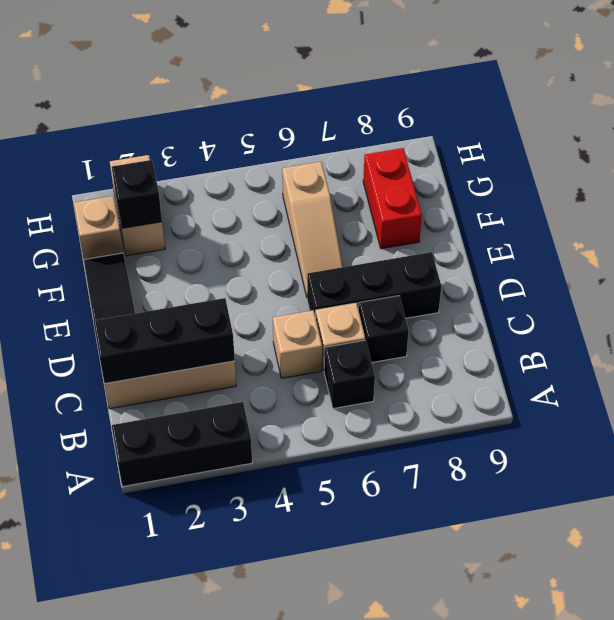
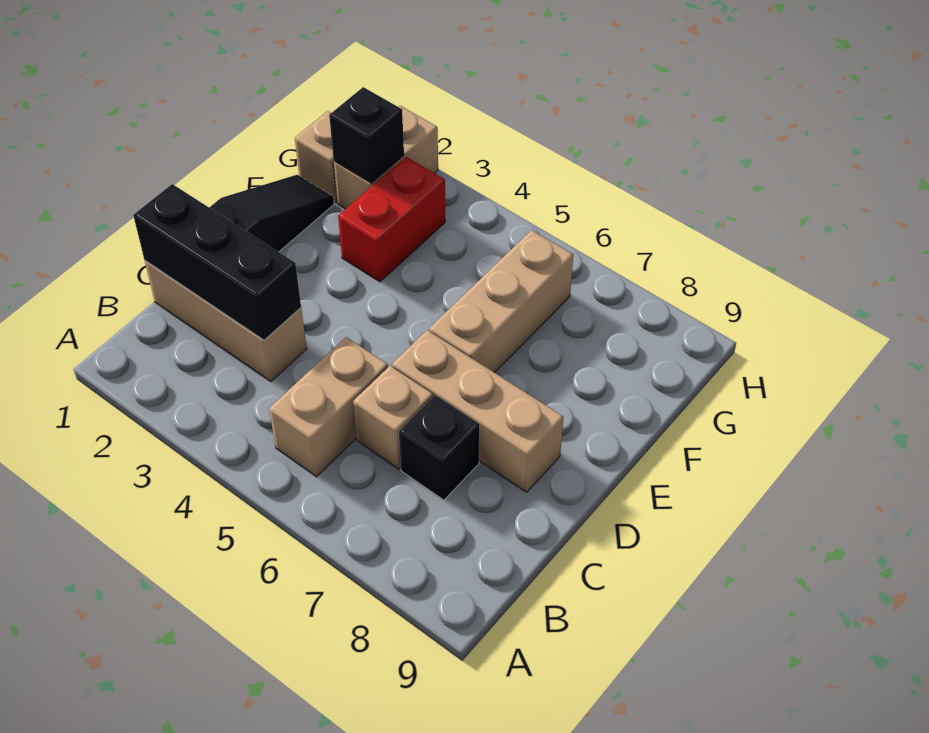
black 1x3 brick [111,402,252,487] -> none
black 1x1 brick [324,340,375,409] -> none
tan 1x1 brick [273,310,322,378] -> tan 1x2 brick [269,337,388,477]
black 1x3 brick [307,252,441,318] -> tan 1x3 brick [392,330,564,492]
tan 1x3 slope [282,162,343,297] -> tan 1x3 brick [429,230,573,373]
red 1x2 brick [363,148,422,249] -> red 1x2 brick moved to [338,157,445,282]

